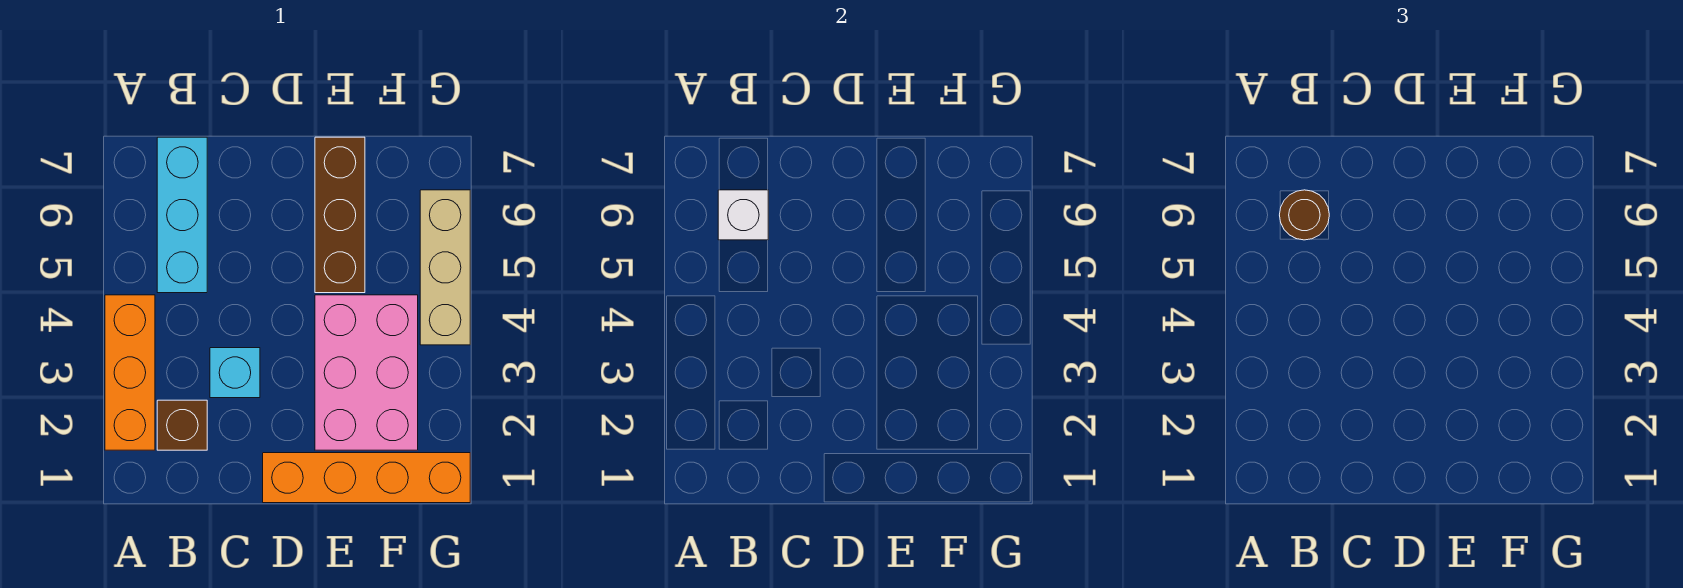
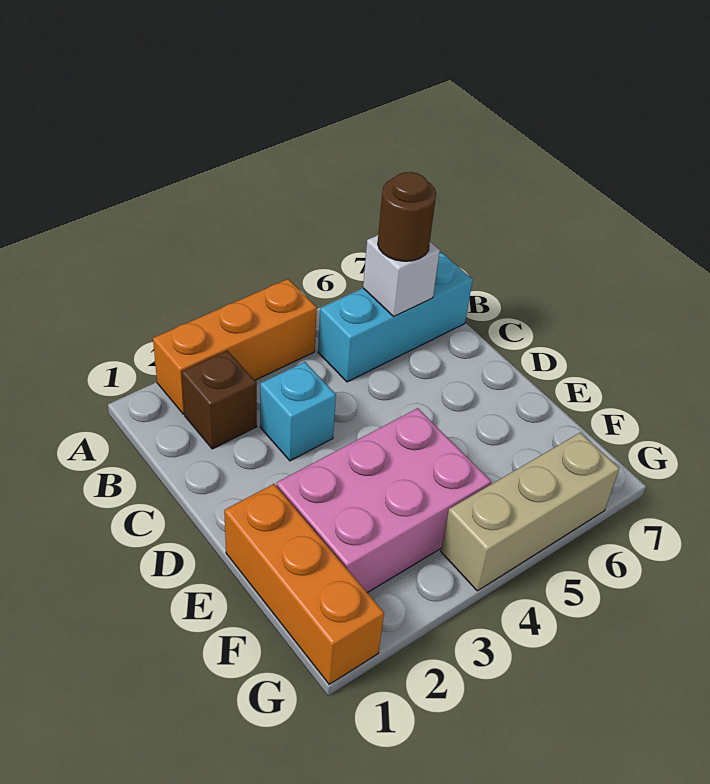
orange 1x4 brick [263,453,470,503] -> orange 1x3 brick [224,484,384,684]
brown 1x3 brick [315,137,365,293] -> none

